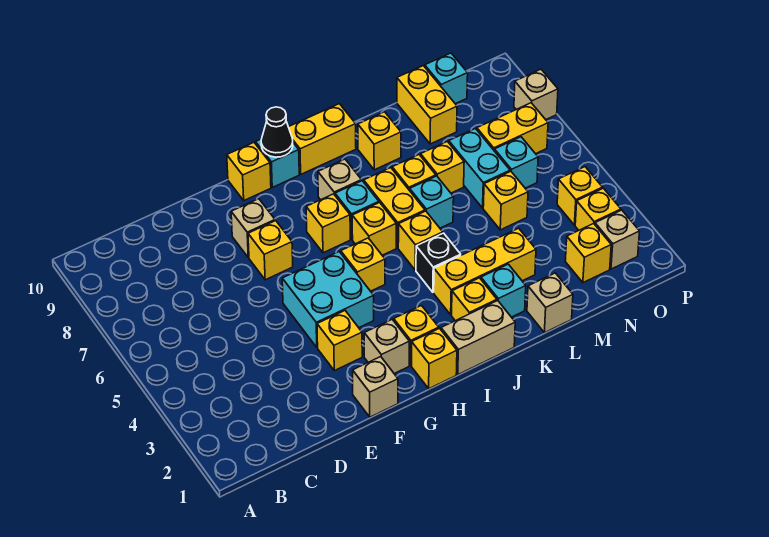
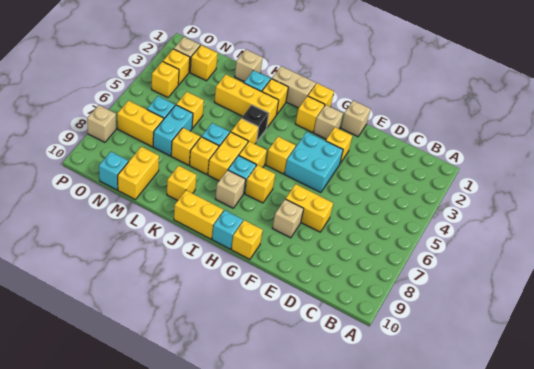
yellow 1x1 brick [248,221,293,280] -> yellow 1x2 brick [286,184,333,232]
black 1x1 cone [261,107,293,157] -> none

